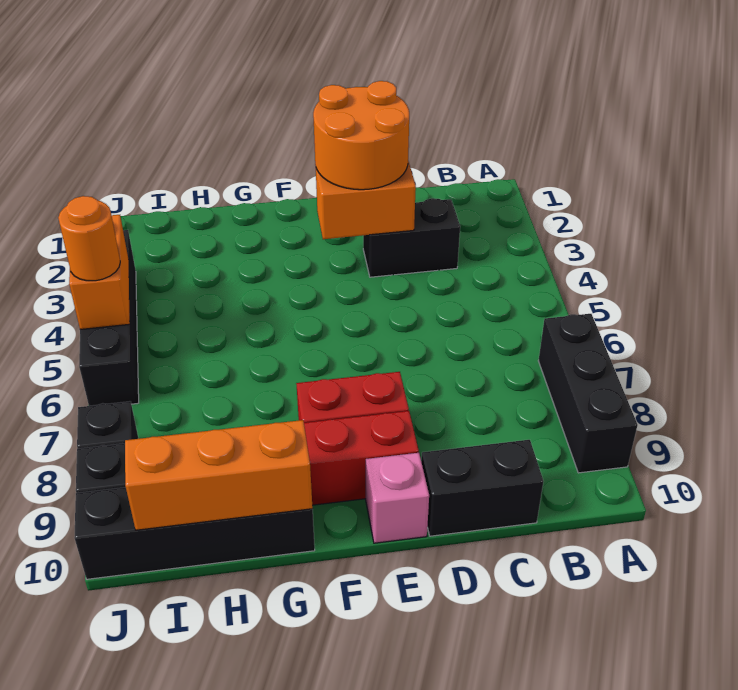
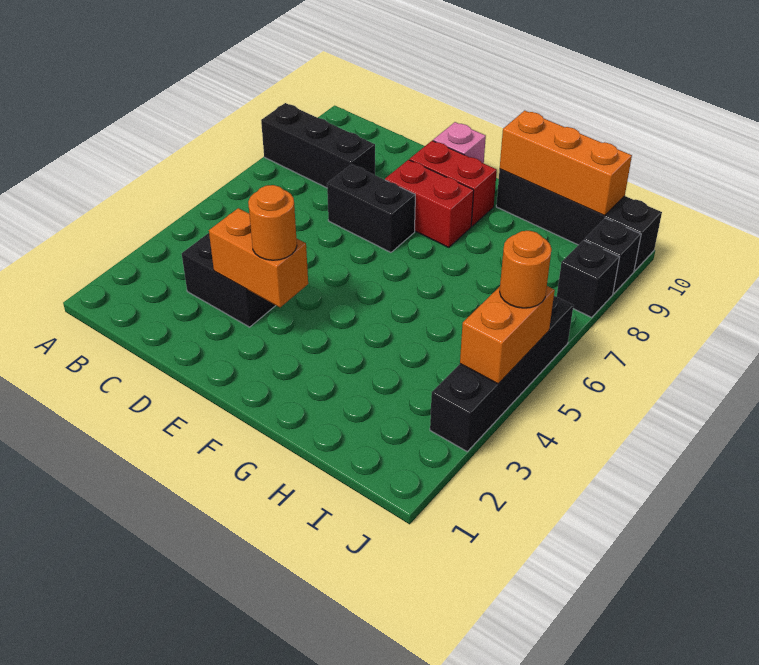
black 1x3 brick [538,314,638,473] -> black 1x3 brick turned to [261,103,375,188]
black 1x2 brick [421,440,544,536] -> black 1x2 brick moved to [327,164,415,252]
orange 2x2 round brick [313,81,409,190] -> orange 1x1 round brick [248,185,297,260]

